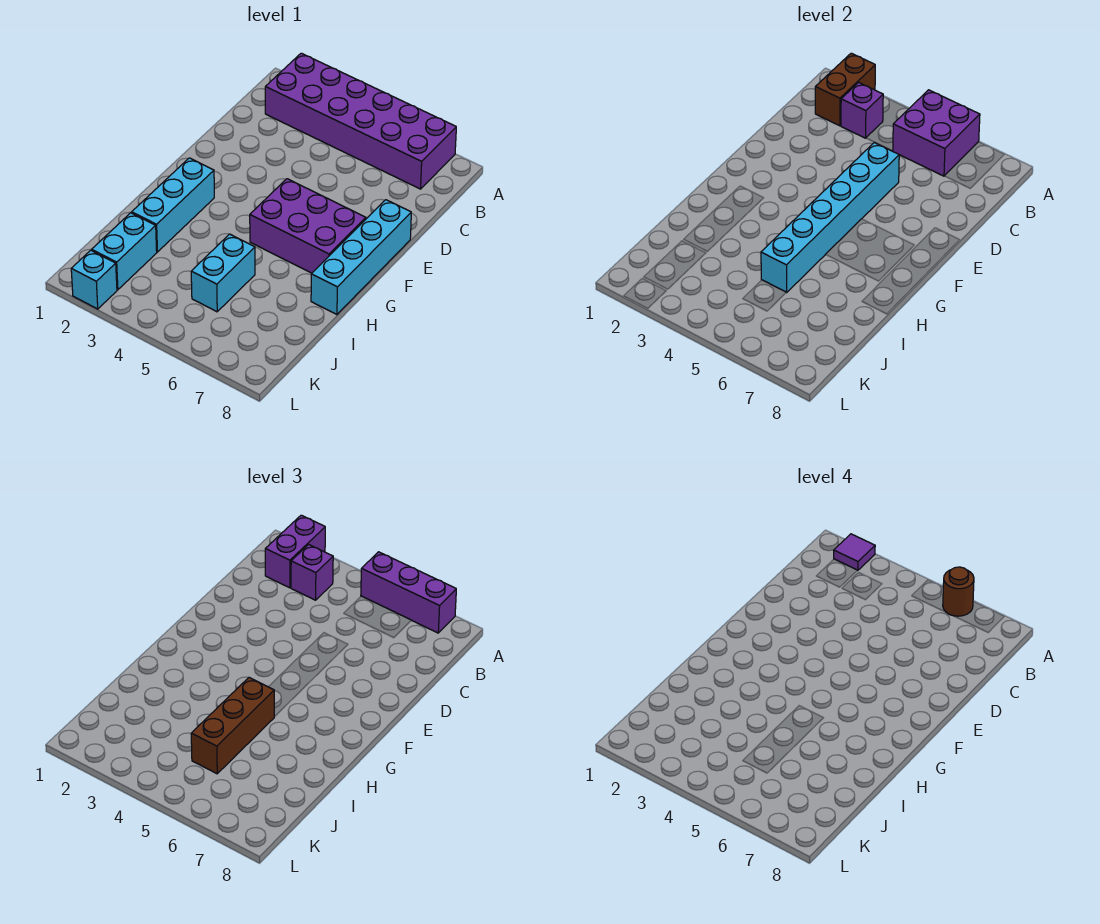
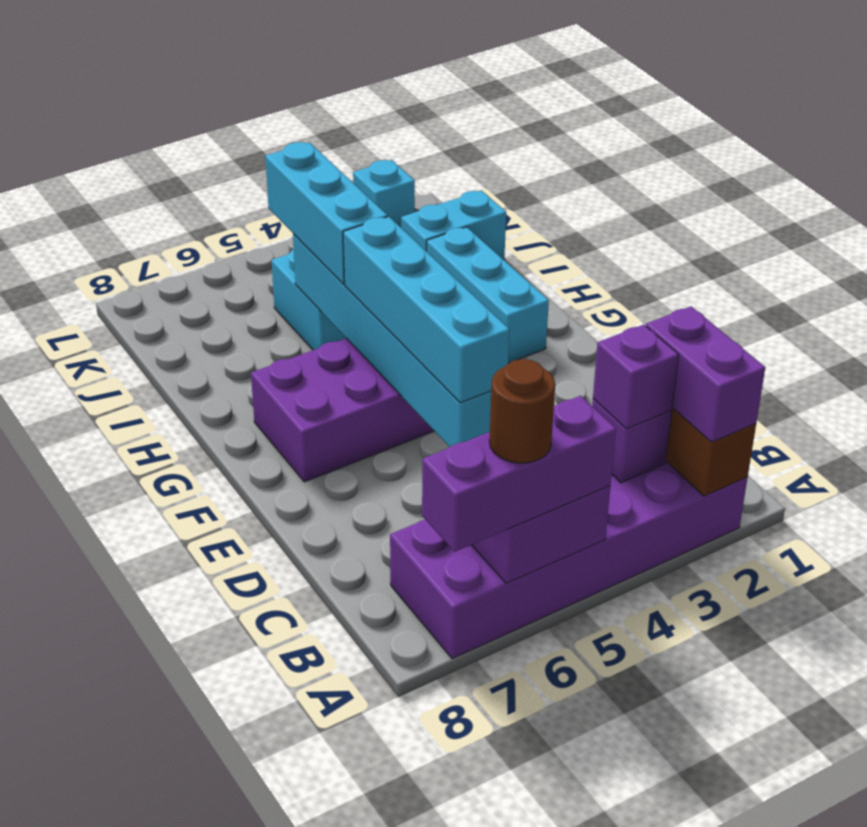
purple 1x1 tile [834,534,875,570] -> none
cyan 1x4 brick [311,200,411,315] -> cyan 1x4 brick moved to [343,217,510,403]
brown 1x3 brick [191,678,274,774] -> cyan 1x3 brick [265,142,388,284]
cyan 1x2 brick [92,213,157,290] -> cyan 1x2 brick turned to [401,190,506,260]

